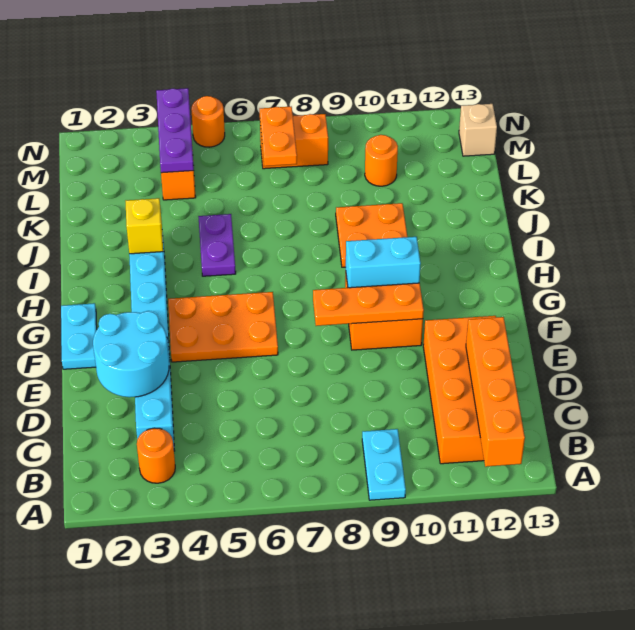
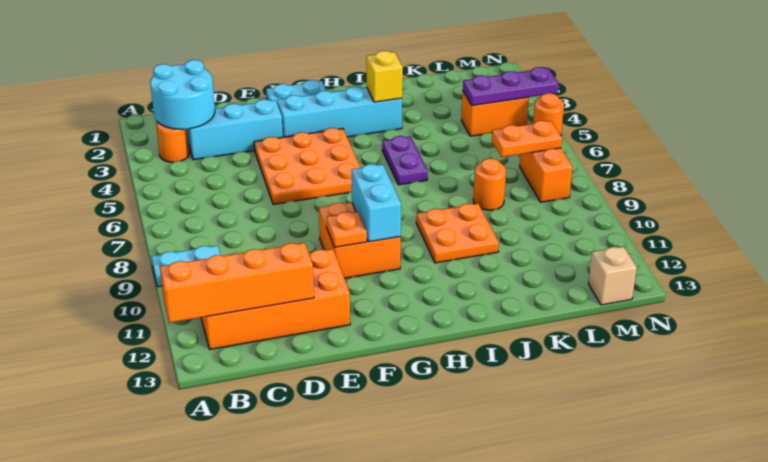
cyan 2x2 round brick [93,311,169,397] -> cyan 2x2 round brick moved to [150,60,215,129]
orange 2x3 plate [168,292,278,362] -> orange 3x3 plate [254,128,360,204]
orange 1x3 plate [313,283,424,326] -> orange 1x1 plate [326,212,367,247]
purple 1x2 plate [198,214,236,276] -> purple 1x2 plate turned to [382,136,428,185]
orange 1x1 round brick [365,135,398,186] -> orange 1x1 round brick moved to [473,159,506,210]

